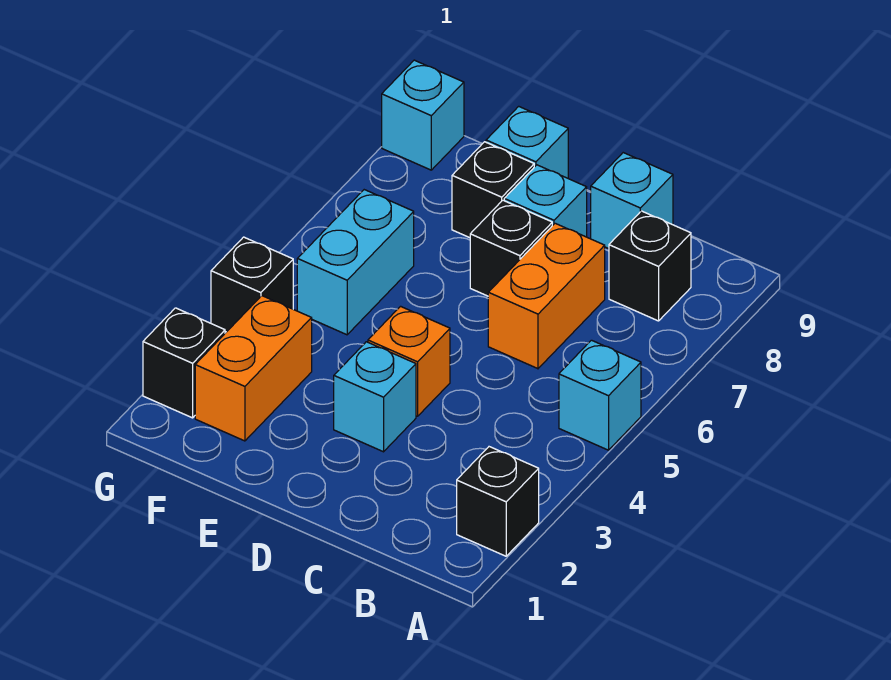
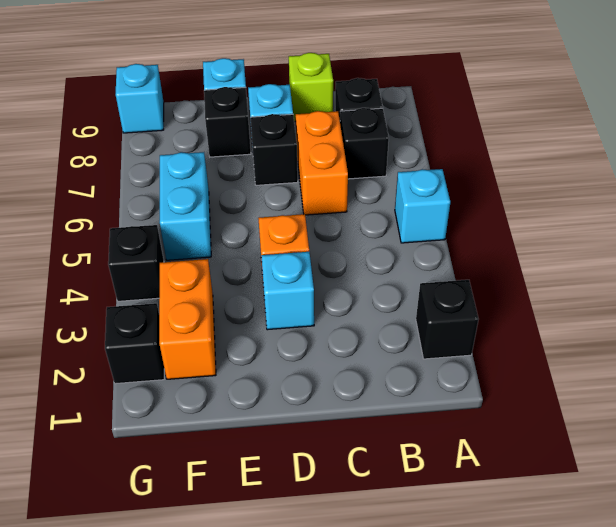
none -> black 1x1 brick [340,108,389,179]
cyan 1x1 brick [591,153,673,249] -> lime 1x1 brick [289,53,333,122]

